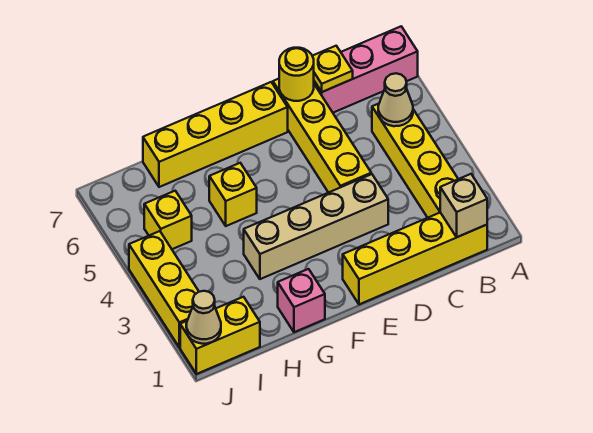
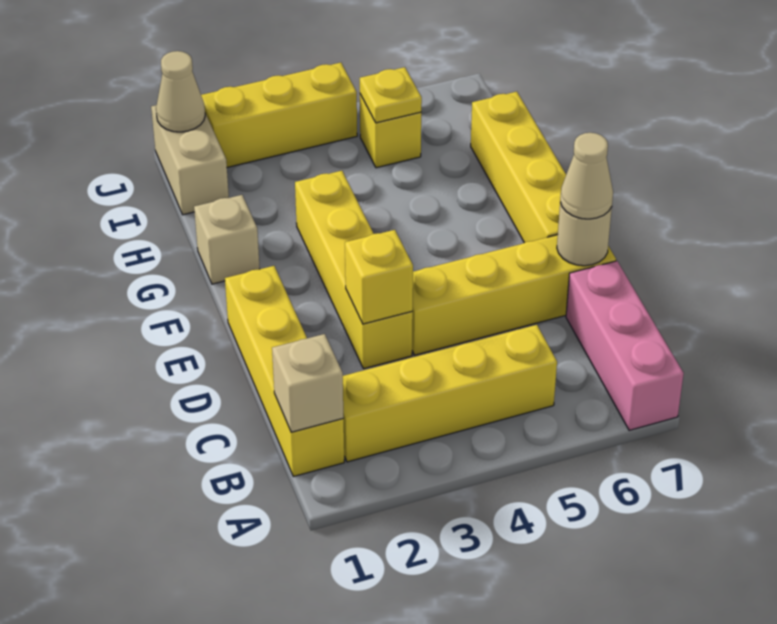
tan 1x1 cone [378,73,413,126] -> tan 1x1 cone moved to [560,133,613,219]
yellow 1x1 plate [313,46,353,92] -> yellow 1x1 plate moved to [360,67,422,123]
tan 1x4 brick [244,174,388,279] -> yellow 1x4 brick [295,171,413,369]
yellow 1x1 round brick [279,48,314,101] -> tan 1x1 round brick [557,202,612,266]
pink 1x1 brick [278,269,325,332] -> tan 1x1 brick [194,195,260,284]
yellow 1x1 brick [209,163,257,226] -> yellow 1x1 brick moved to [345,230,413,324]
yellow 1x2 brick [180,297,260,374] -> tan 1x2 brick [151,105,229,215]

